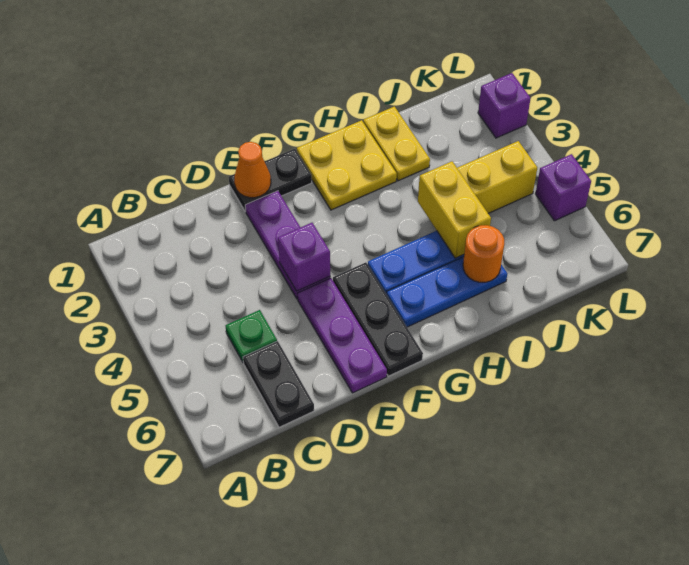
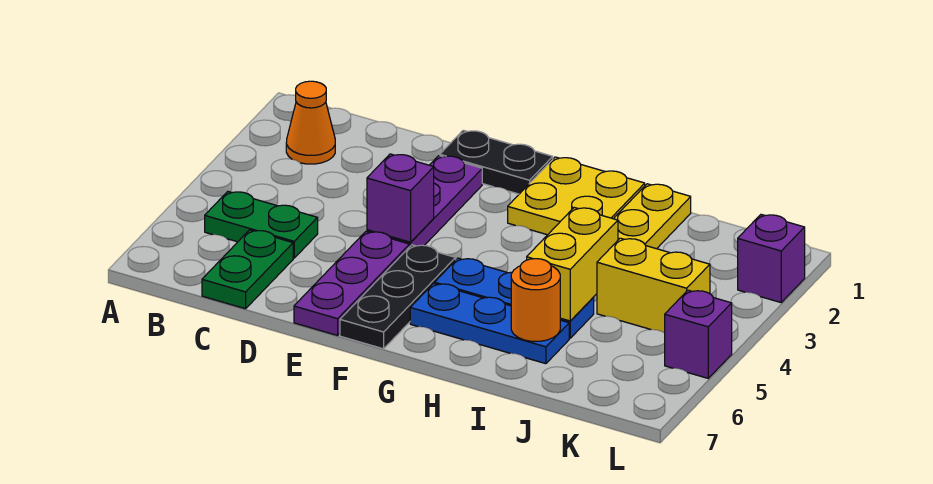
green 1x1 plate [225,310,277,362] -> green 1x2 plate [205,192,318,258]
black 1x2 plate [243,341,314,427] -> green 1x2 plate [202,230,293,309]
orange 1x1 cone [234,142,271,198] -> orange 1x1 cone moved to [286,81,335,164]

